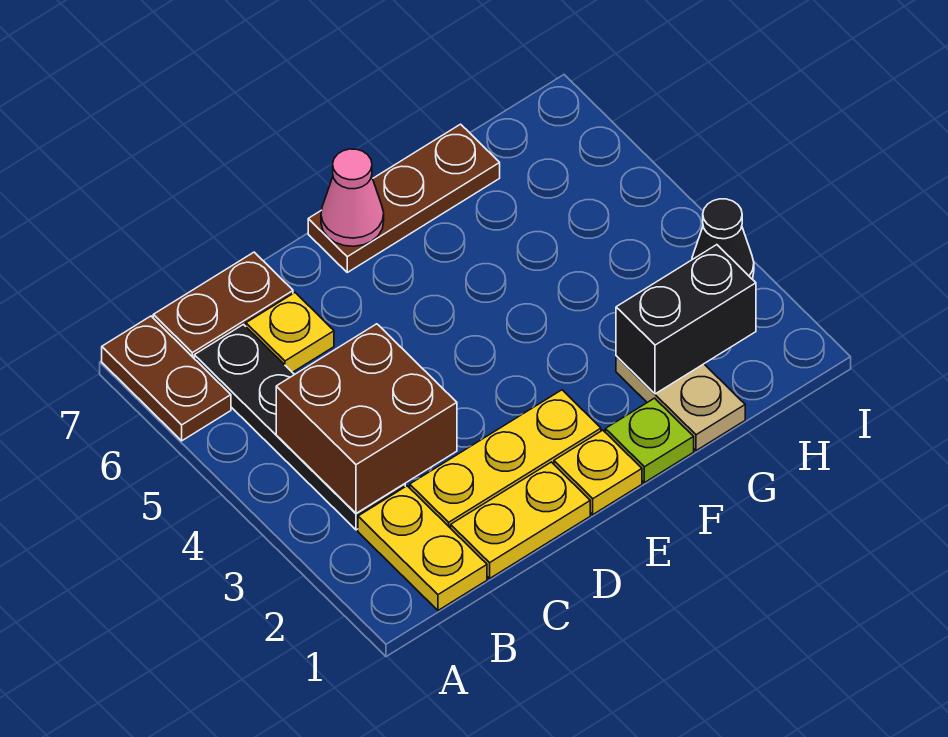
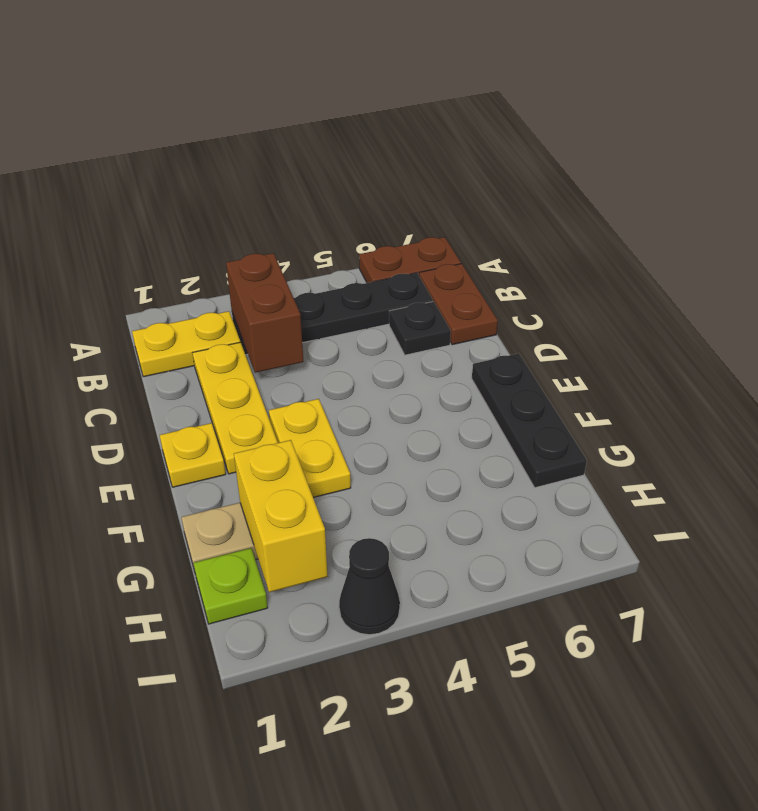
brown 2x2 brick [276,324,457,513] -> brown 1x2 brick [226,253,304,373]
yellow 1x2 plate [451,462,590,578] -> yellow 1x2 plate moved to [269,399,351,498]
yellow 1x1 plate [246,293,334,372] -> black 1x1 plate [389,301,451,355]
brown 1x3 plate [308,124,500,272] -> black 1x3 plate [472,353,587,488]
pink 1x1 cone [321,149,384,246] -> none
lime 1x1 plate [605,398,694,483] -> lime 1x1 plate moved to [193,548,268,624]
black 1x2 brick [616,245,756,394] -> yellow 1x2 brick [234,440,328,592]

